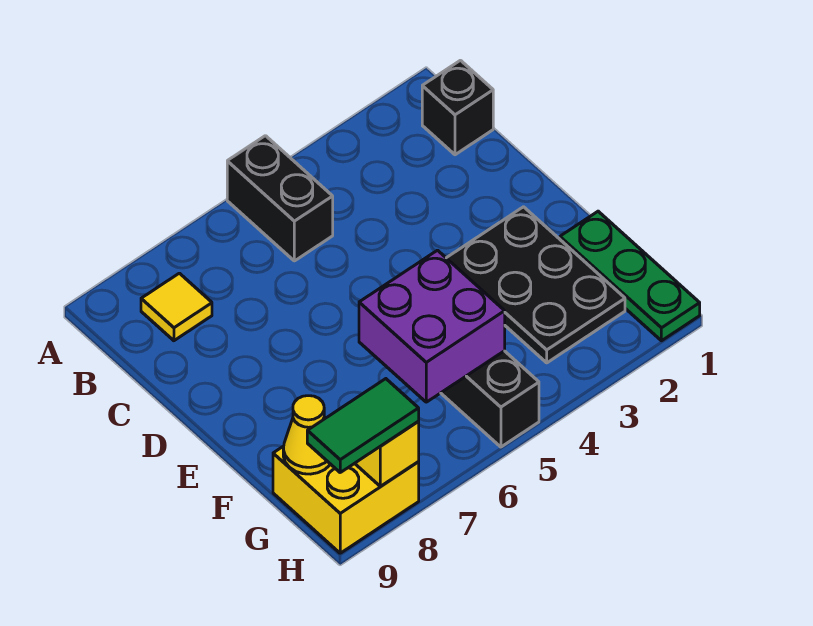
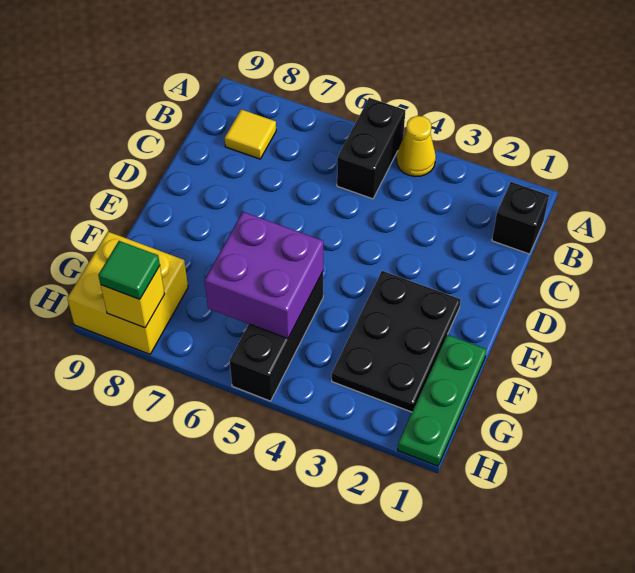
yellow 1x1 cone [283,396,330,474] -> yellow 1x1 cone moved to [397,116,436,177]
green 1x2 tile [307,379,419,472] -> green 1x1 tile [98,241,160,299]

